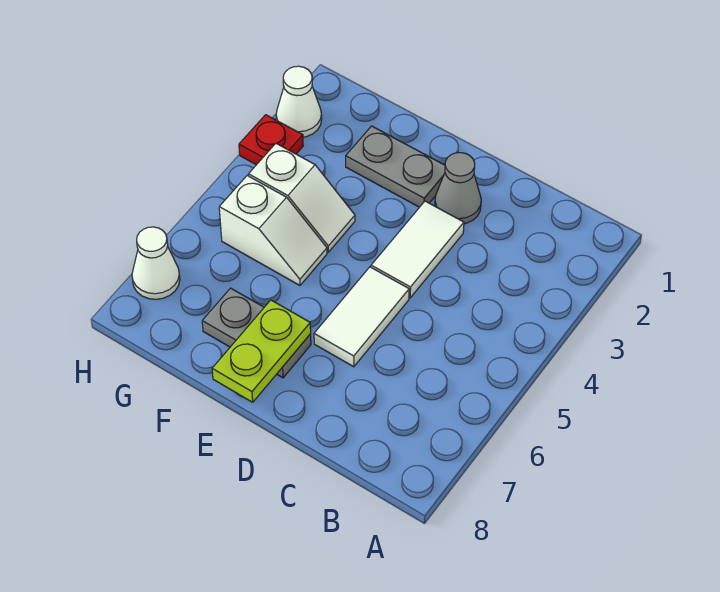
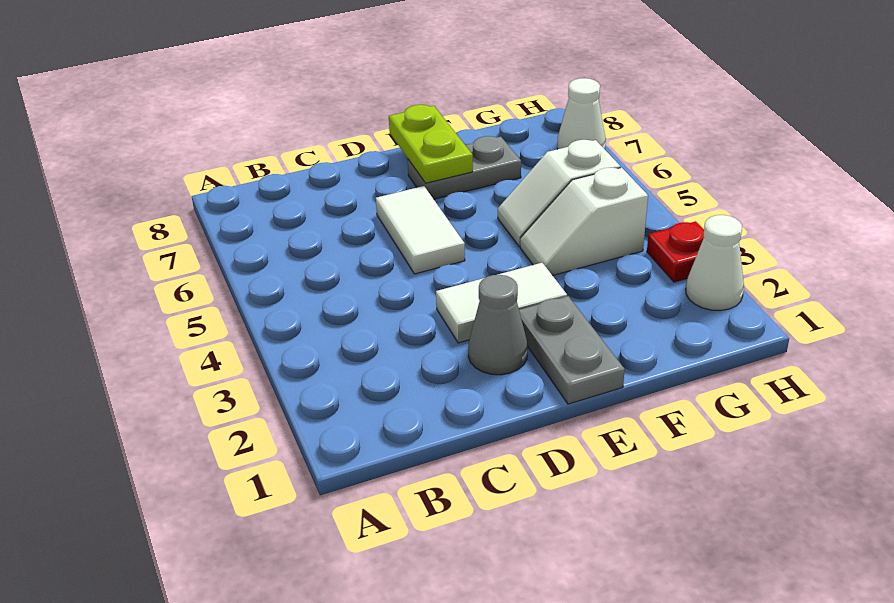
white 1x2 tile [371,201,464,298] -> white 1x2 tile turned to [436,263,567,343]
grey 1x2 plate [346,126,445,207] -> grey 1x2 plate turned to [519,296,625,404]

